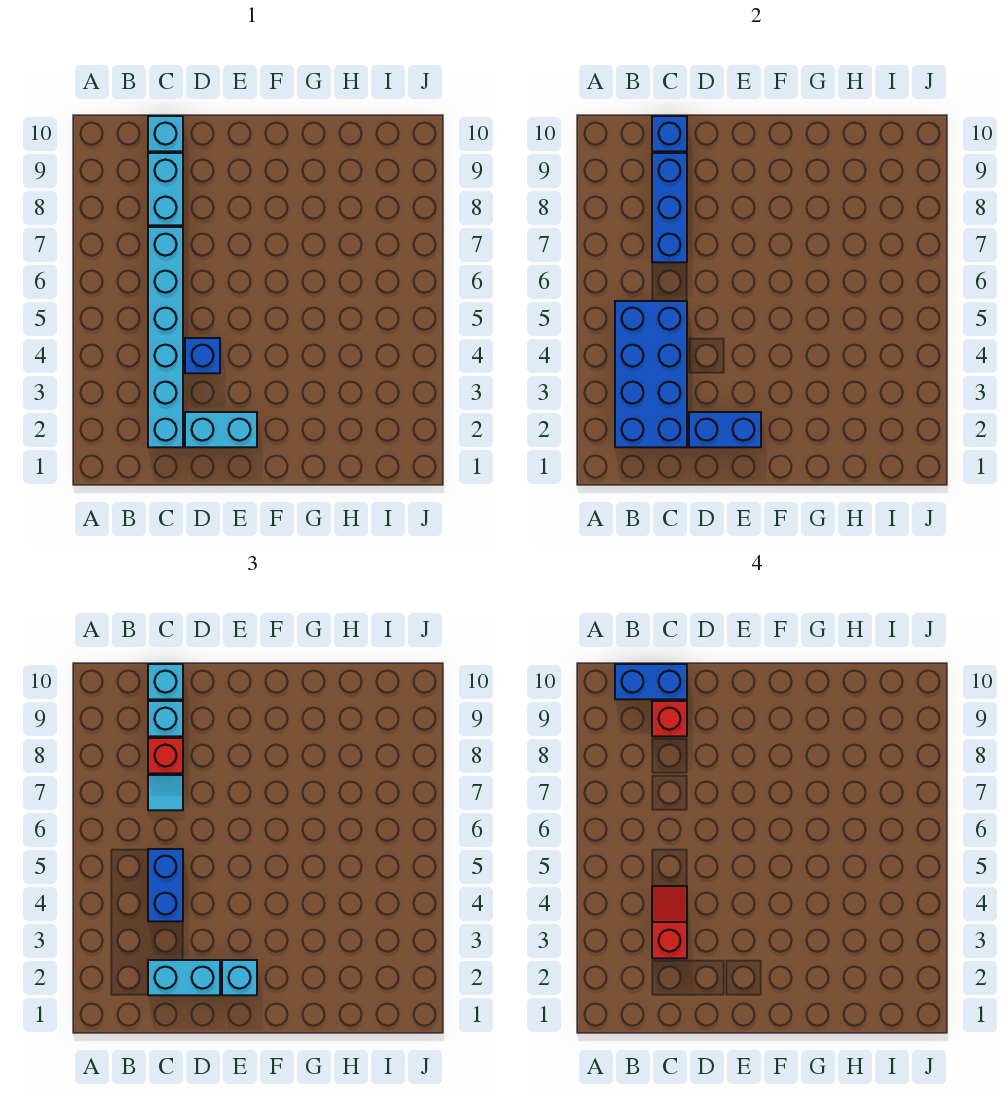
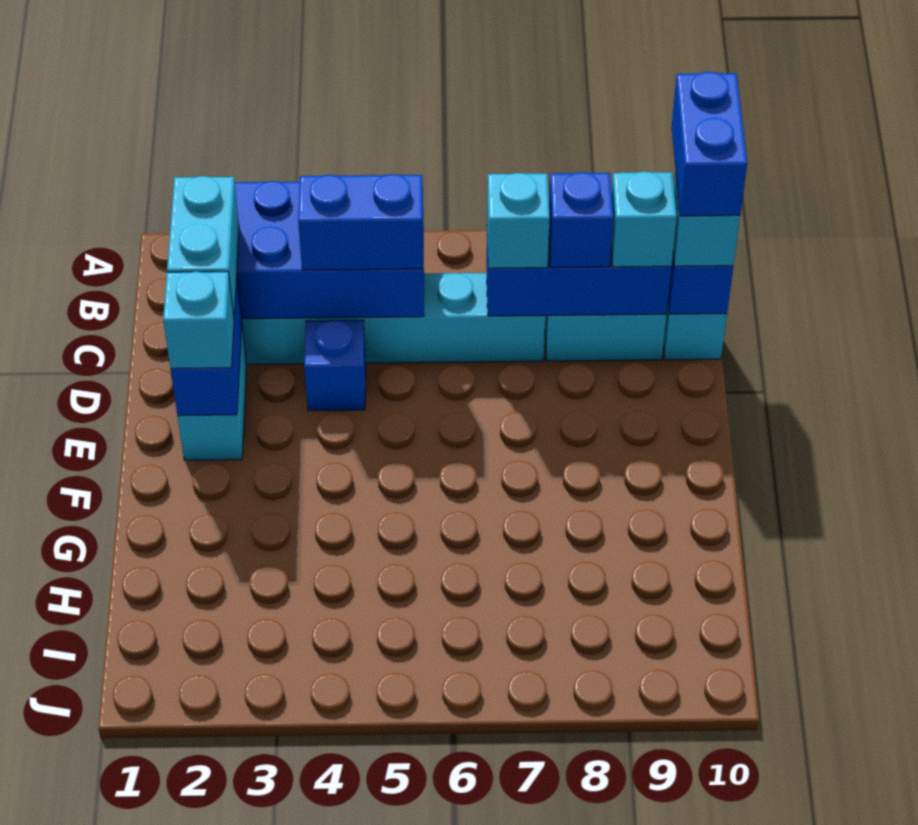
red 1x2 slope [652,886,687,958] -> none
cyan 1x1 tile [148,775,183,810] -> cyan 1x1 brick [487,173,550,268]
red 1x1 brick [148,738,183,773] -> blue 1x1 brick [549,172,613,268]
red 1x1 brick [652,701,687,736] -> none

